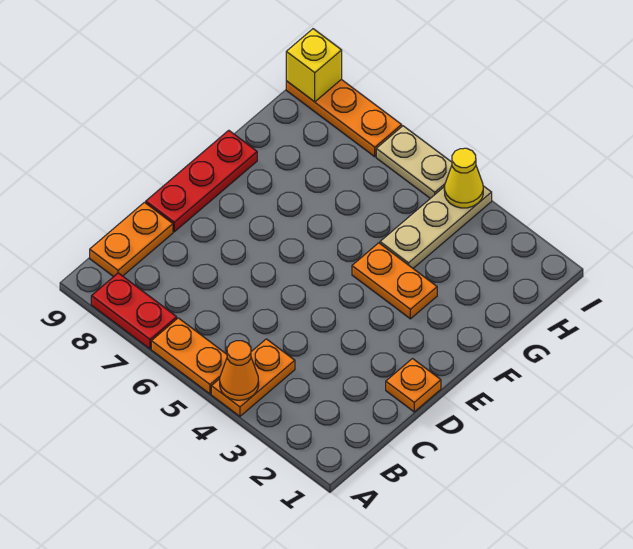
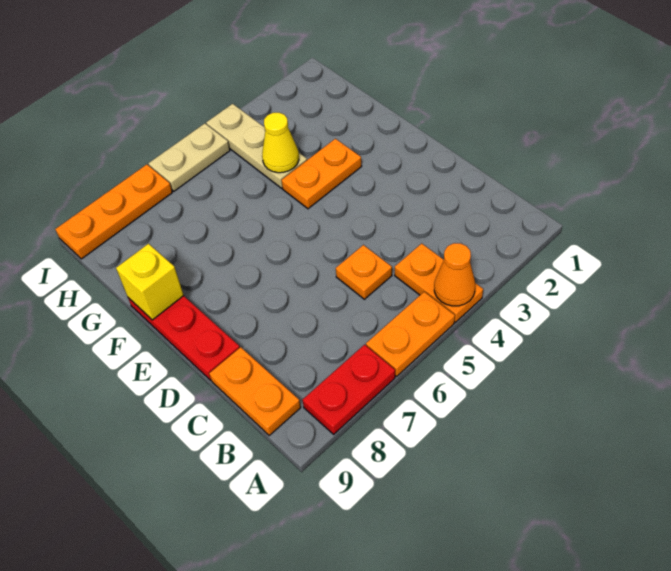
orange 1x1 plate [386,359,441,412] -> orange 1x1 plate moved to [336,245,392,299]
yellow 1x1 cone [444,148,483,208] -> yellow 1x1 cone moved to [262,113,299,173]
yellow 1x1 brick [286,29,342,102] -> yellow 1x1 brick moved to [116,244,184,320]

